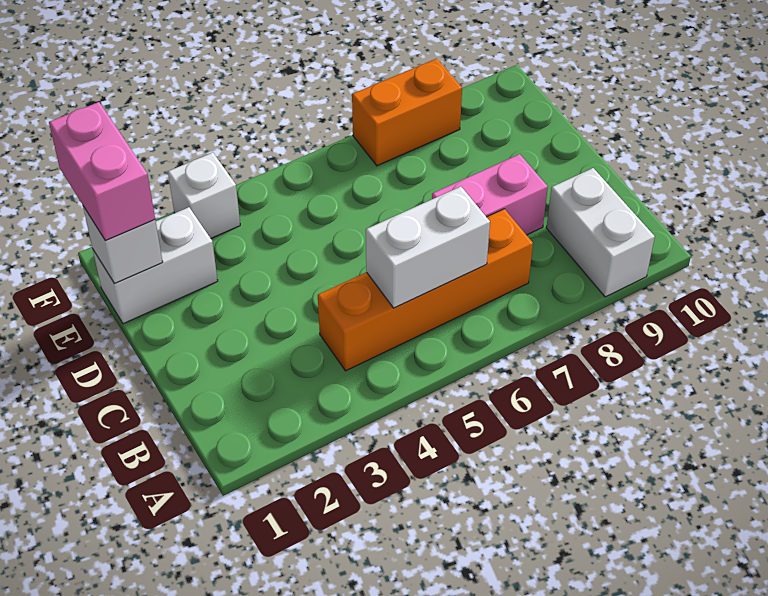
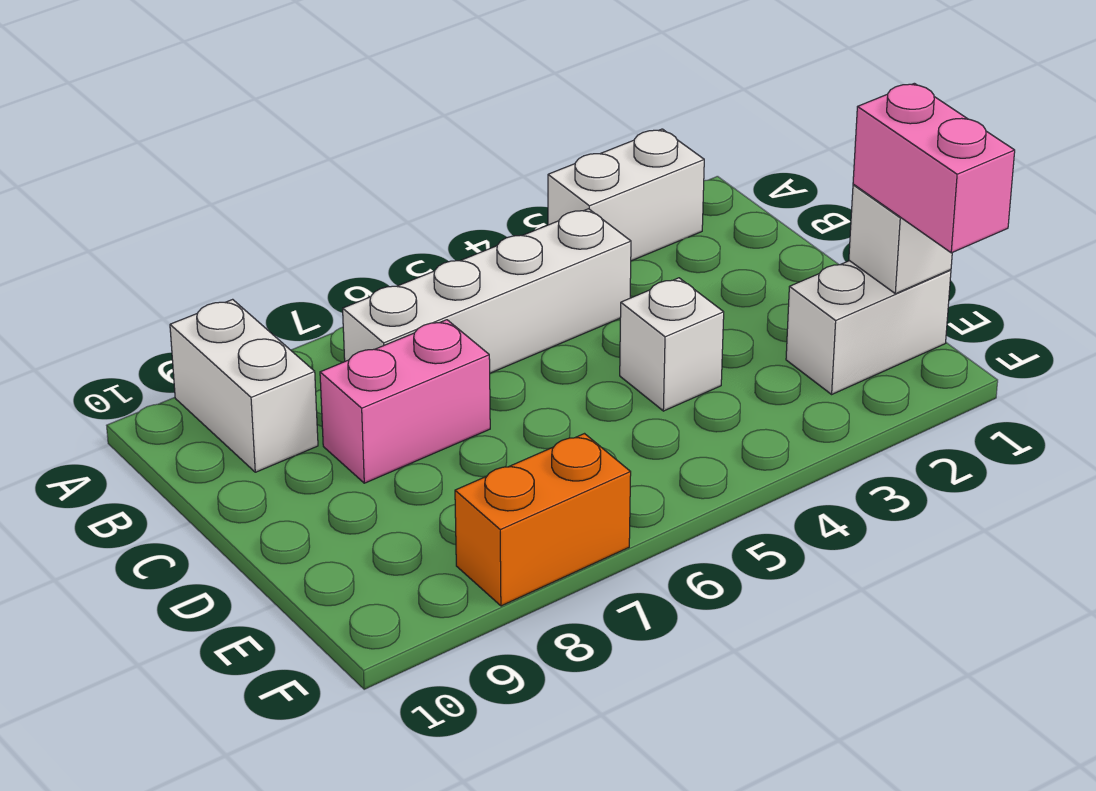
orange 1x4 brick [318,209,533,371] -> white 1x4 brick [343,209,631,373]
white 1x2 brick [366,186,490,308] -> white 1x2 brick moved to [548,129,704,261]
white 1x1 brick [168,153,240,238] -> white 1x1 brick moved to [620,278,724,411]

